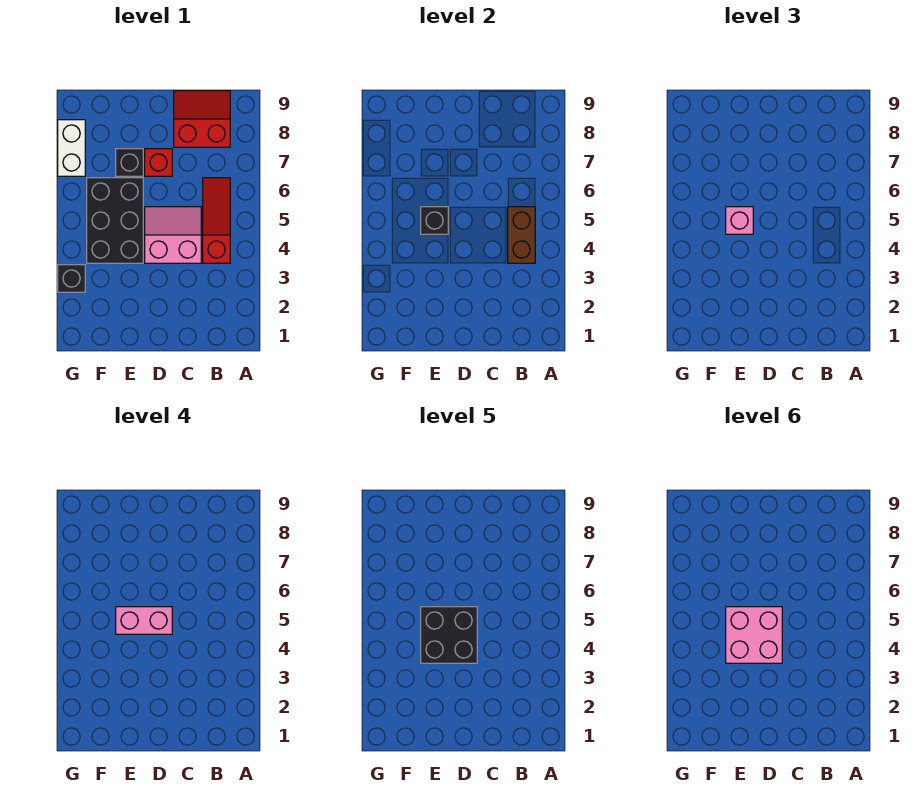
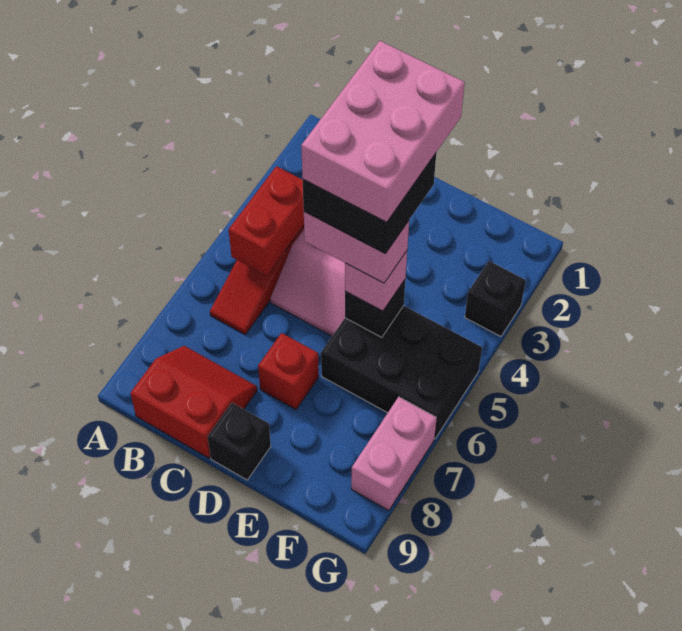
brown 1x2 brick [508,207,535,263] -> red 1x2 brick [229,166,304,276]
red 2x2 slope [174,91,230,147] -> red 2x2 slope turned to [131,346,257,458]
pink 2x2 brick [726,607,782,663] -> pink 2x3 brick [301,41,465,222]
black 2x3 brick [87,178,143,263] -> black 2x3 brick turned to [321,306,482,439]
black 1x1 brick [116,149,143,176] -> black 1x1 brick moved to [207,403,271,480]
white 1x2 brick [58,120,85,176] -> pink 1x2 brick [351,397,437,510]

